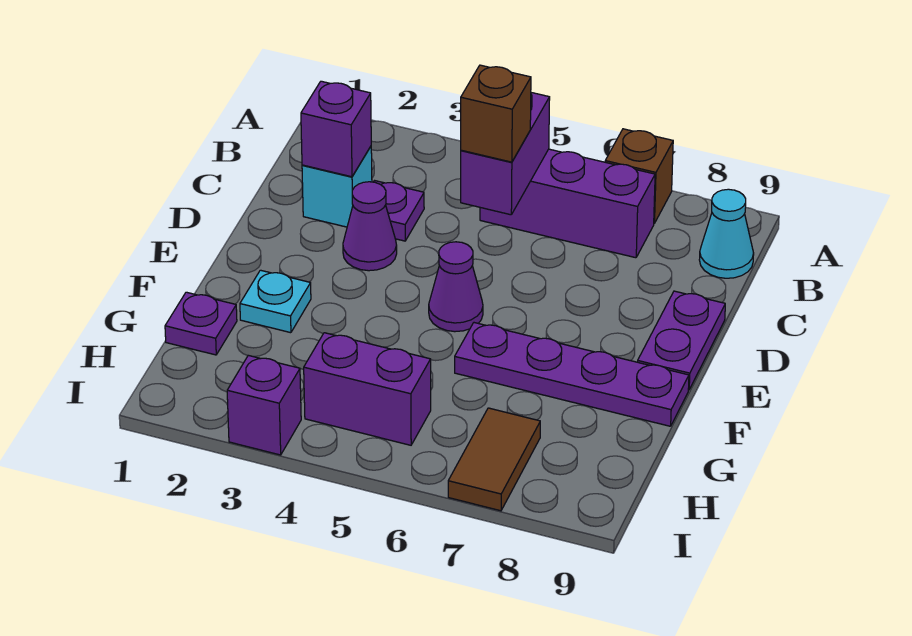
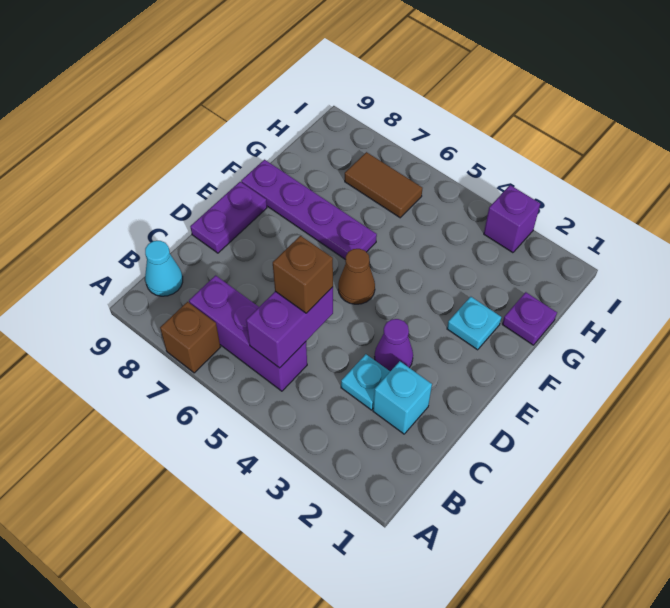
purple 1x1 brick [301,81,371,177] -> none
purple 1x1 plate [374,181,424,241] -> cyan 1x1 plate [341,354,390,410]
purple 1x1 cone [429,242,483,332] -> brown 1x1 cone [338,249,375,304]
purple 1x2 brick [304,333,431,445] -> none
brown 1x2 tile [448,408,540,511] -> brown 1x2 tile turned to [345,152,422,218]

